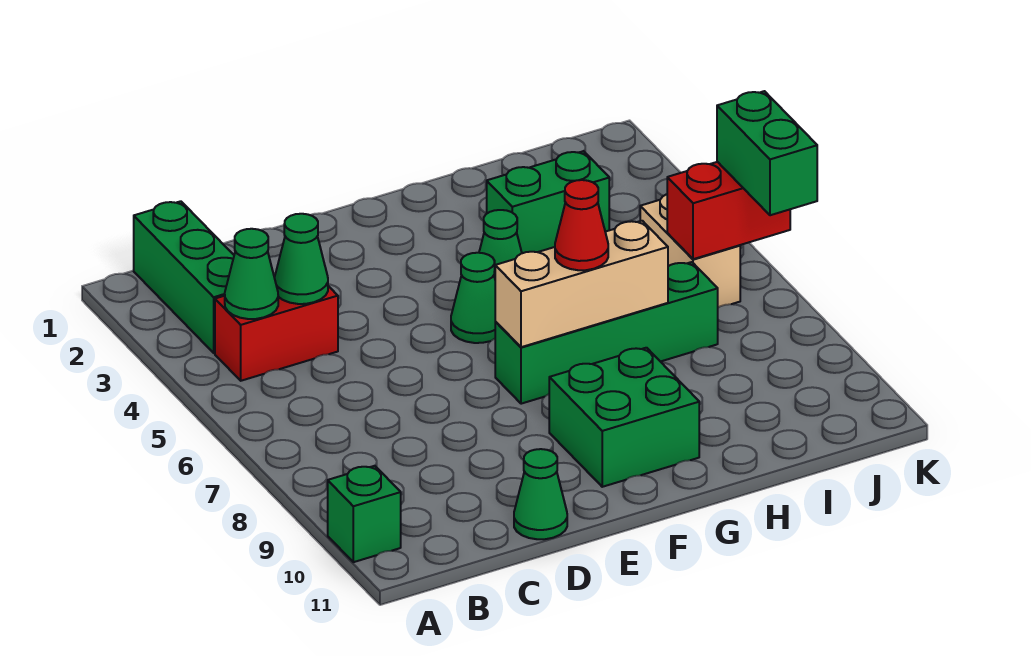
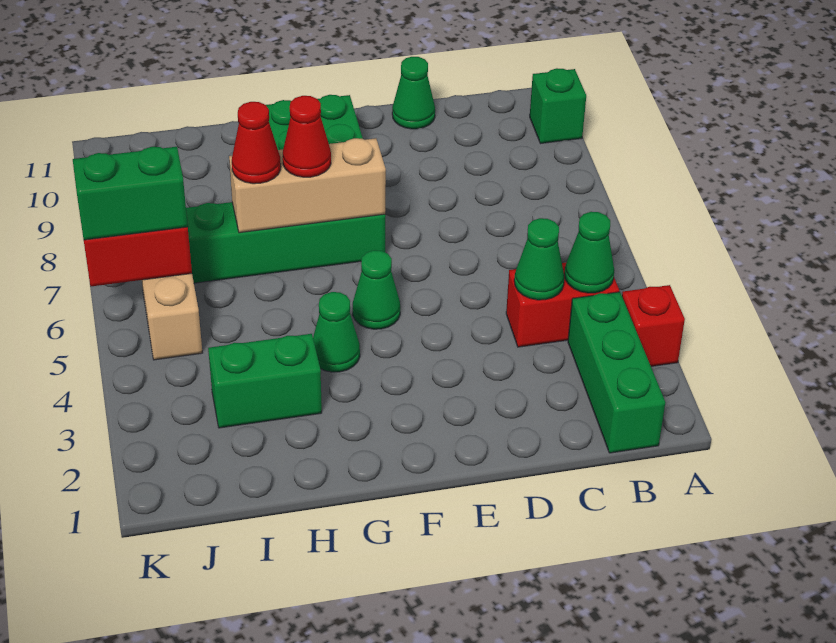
none -> red 1x1 brick [622,285,685,366]
none -> red 1x1 cone [232,102,281,184]
green 1x2 brick [717,91,817,215] -> green 1x2 brick turned to [73,147,188,240]

